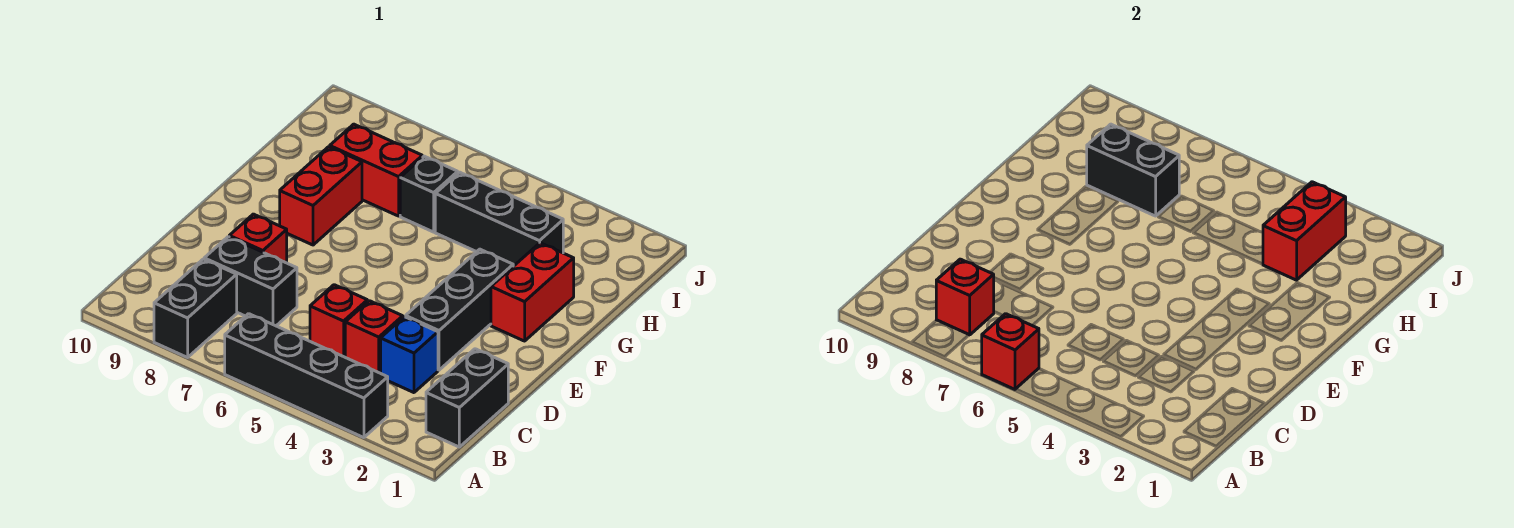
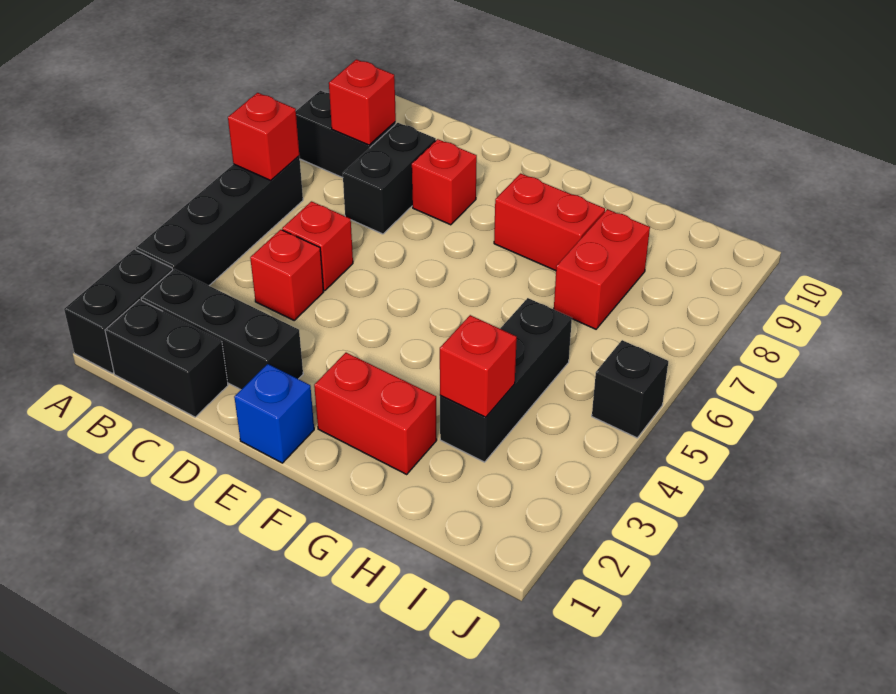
blue 1x1 brick [381,317,438,393] -> blue 1x1 brick moved to [234,364,314,463]
black 1x3 brick [406,249,513,370] -> black 1x3 brick moved to [141,269,303,390]
red 1x2 brick [1263,182,1346,280] -> red 1x1 brick [440,315,517,417]
black 1x1 brick [400,156,458,232] -> black 1x1 brick moved to [592,340,668,438]
black 1x2 brick [1087,124,1179,216] -> black 1x2 brick moved to [64,250,173,373]

